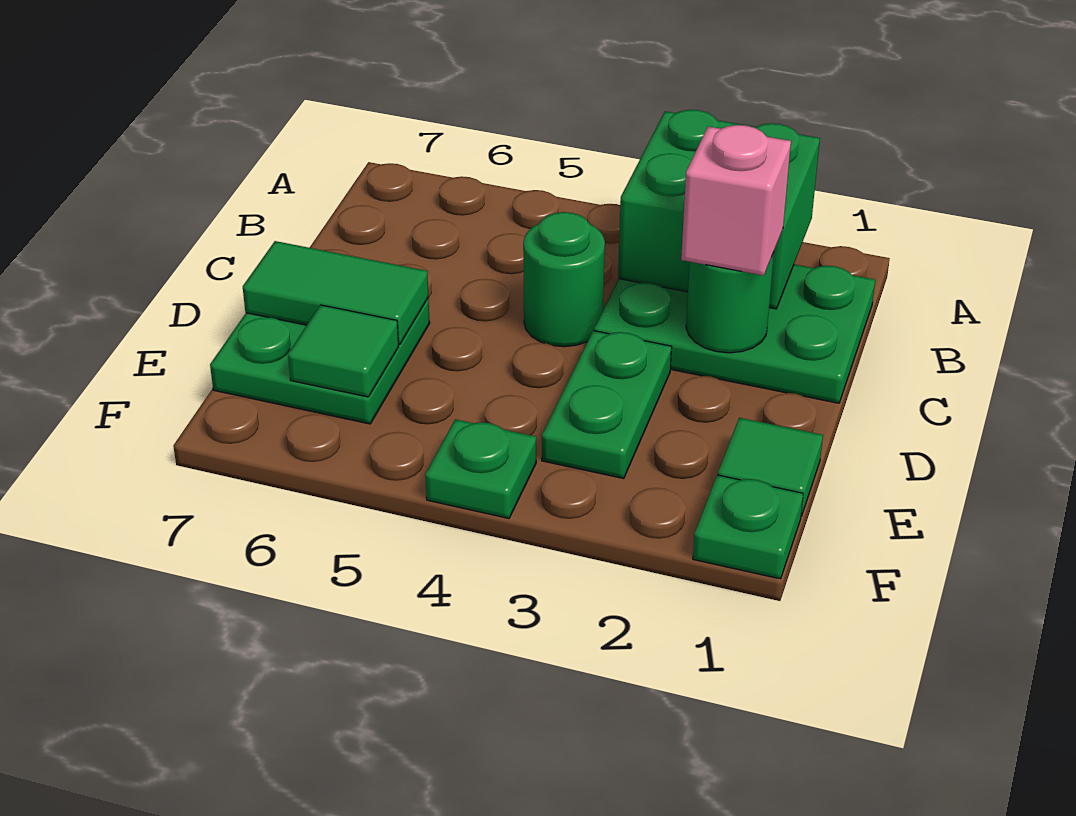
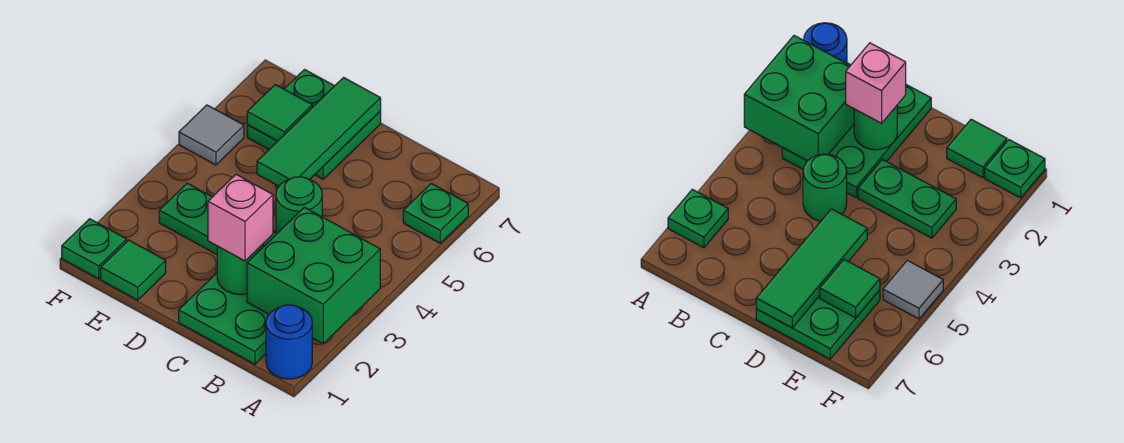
none -> blue 1x1 round brick [266,305,312,379]
green 1x2 tile [243,241,428,344] -> green 1x3 tile [257,78,381,186]
green 1x1 plate [425,419,536,518] -> green 1x1 plate moved to [403,183,468,243]
none -> grey 1x1 tile [179,105,244,165]

